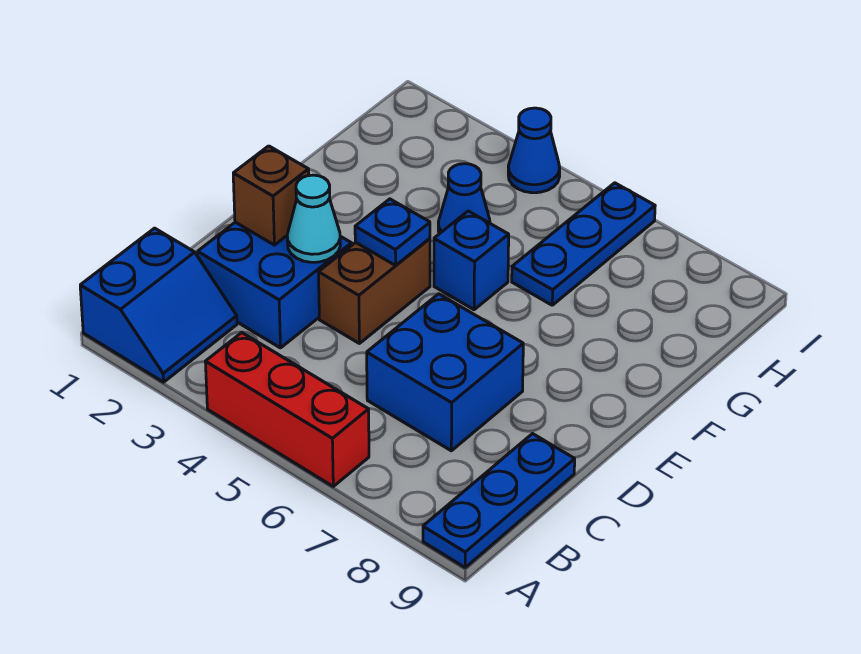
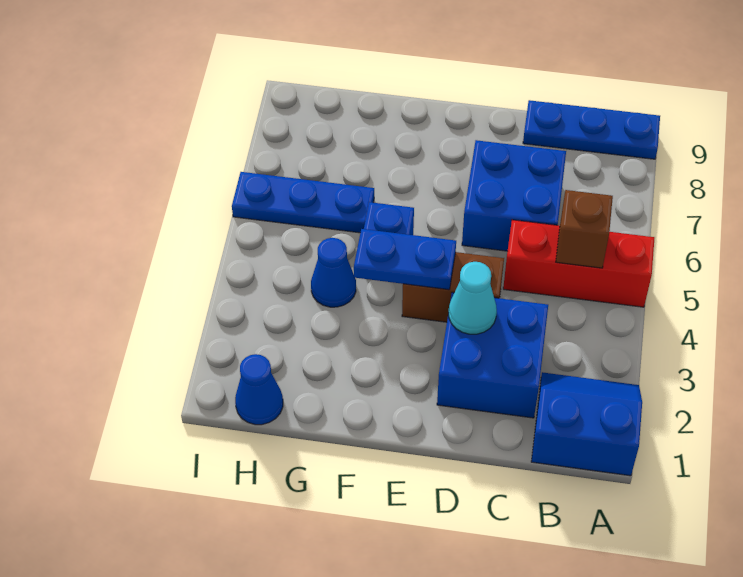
red 1x3 brick [205,333,369,486] -> red 1x3 brick turned to [503,220,654,307]
brown 1x1 brick [233,146,309,245] -> brown 1x1 brick moved to [556,190,613,268]
blue 1x1 plate [355,199,430,265] -> blue 1x2 plate [354,229,456,290]
blue 1x1 cone [508,108,560,193] -> blue 1x1 cone moved to [235,354,283,425]

